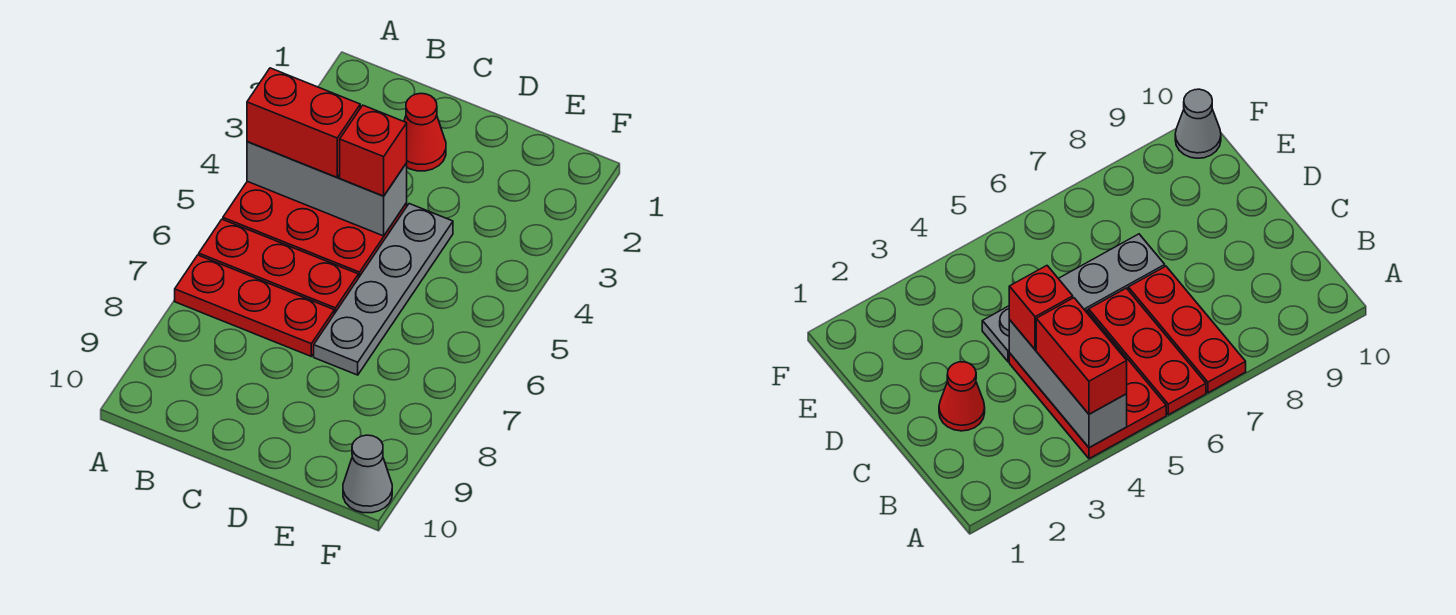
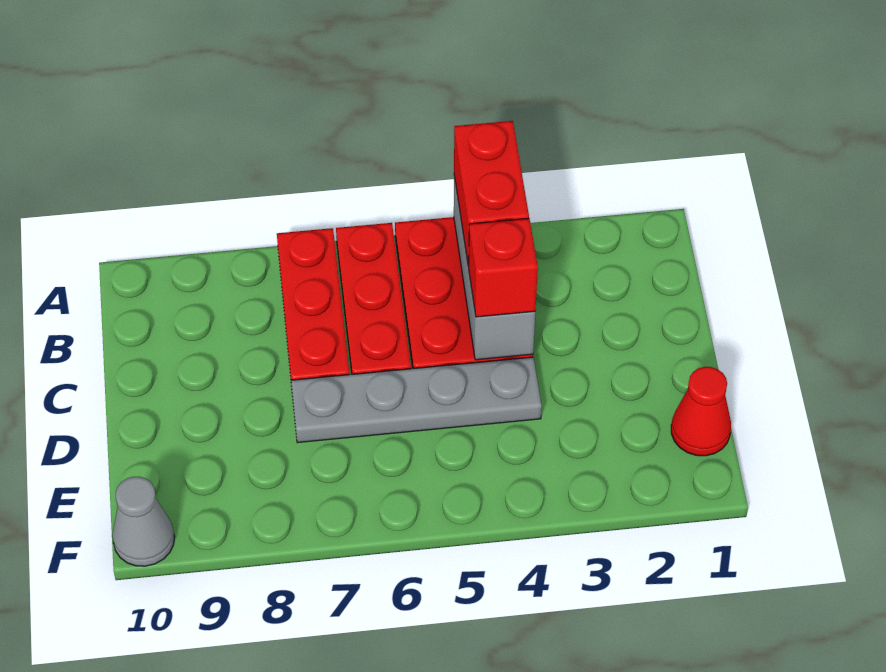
red 1x1 cone [404,93,446,171] -> red 1x1 cone moved to [671,367,731,456]

